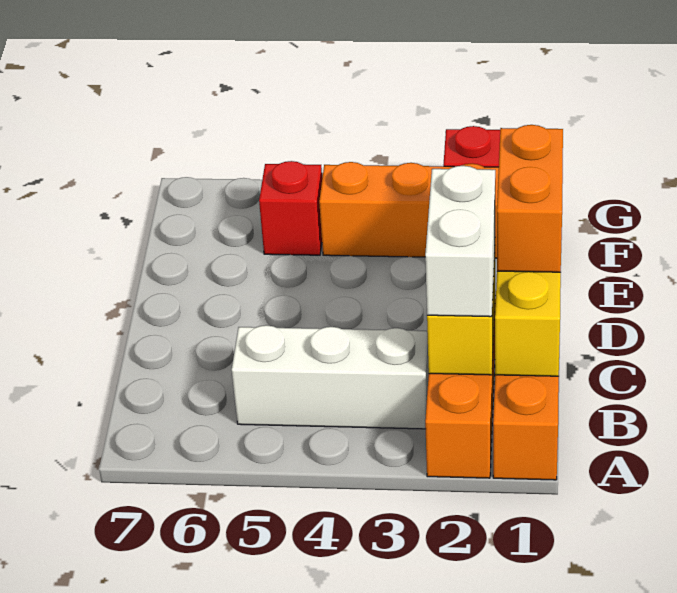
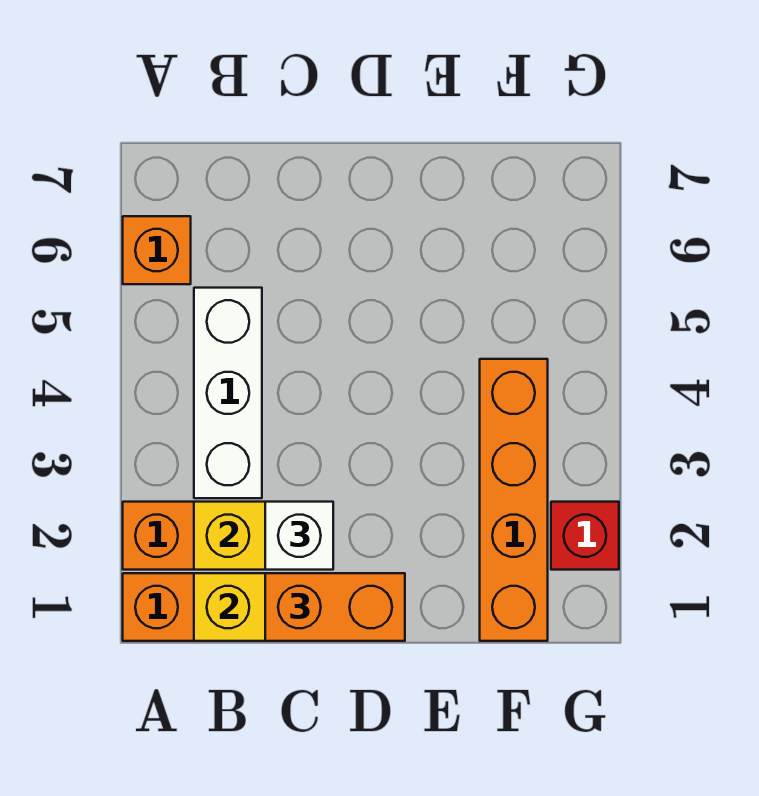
none -> orange 1x1 brick [123,216,191,284]
white 1x2 brick [425,166,495,317] -> white 1x1 brick [265,502,333,570]
red 1x1 brick [259,161,322,255] -> none

